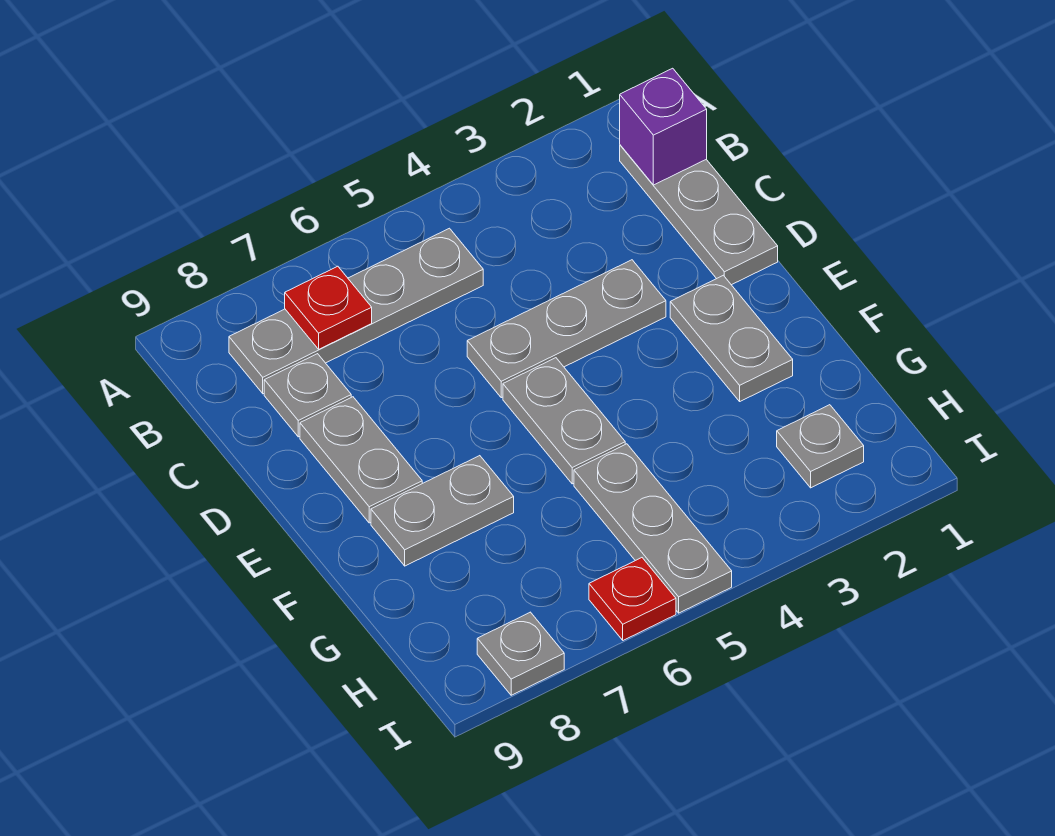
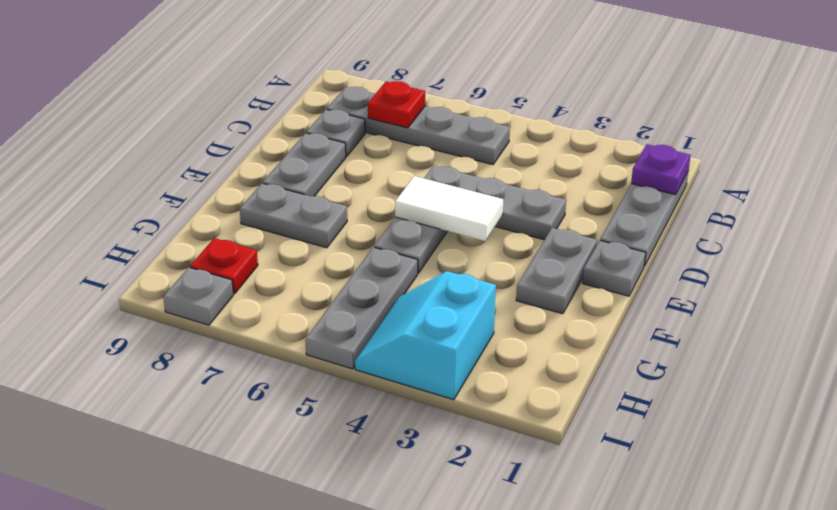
purple 1x1 brick [620,68,707,185] -> purple 1x1 plate [631,144,691,195]
none -> white 1x2 tile [395,176,503,241]
grey 1x1 plate [777,405,864,488] -> grey 1x1 plate moved to [583,241,646,296]
none -> cyan 2x2 slope [355,271,496,400]
red 1x1 plate [589,558,676,640] -> red 1x1 plate moved to [190,238,258,294]

